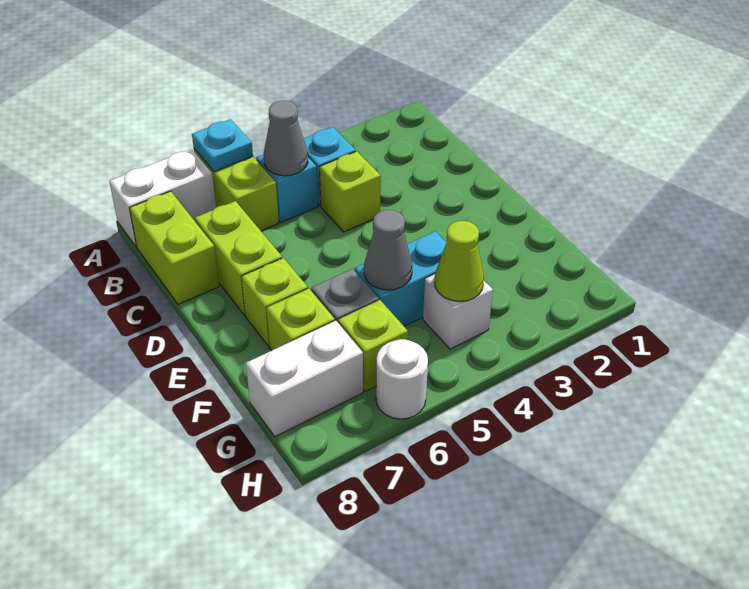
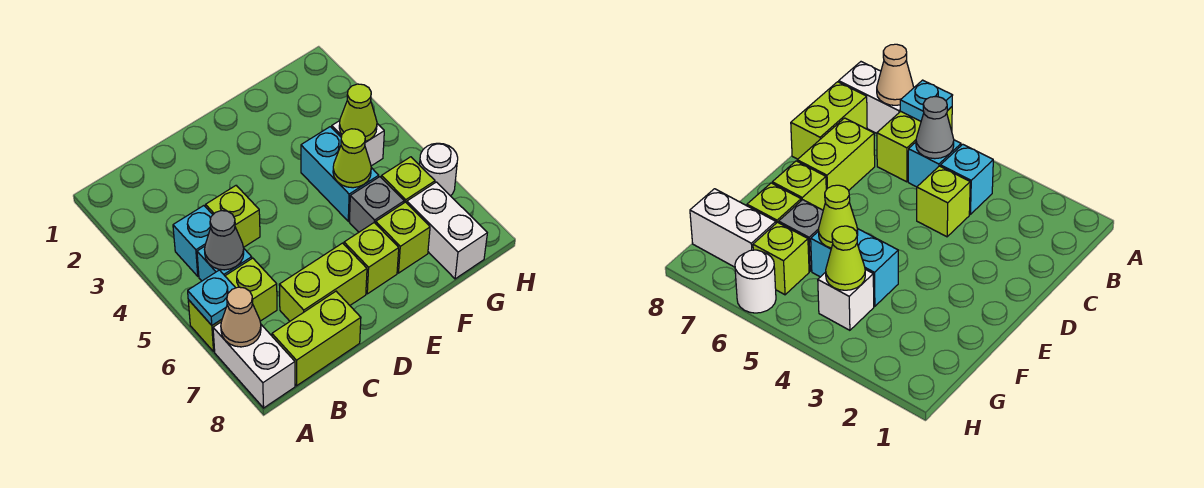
none -> tan 1x1 cone [221,287,261,347]
grey 1x1 cone [364,210,412,290] -> lime 1x1 cone [333,129,371,188]

